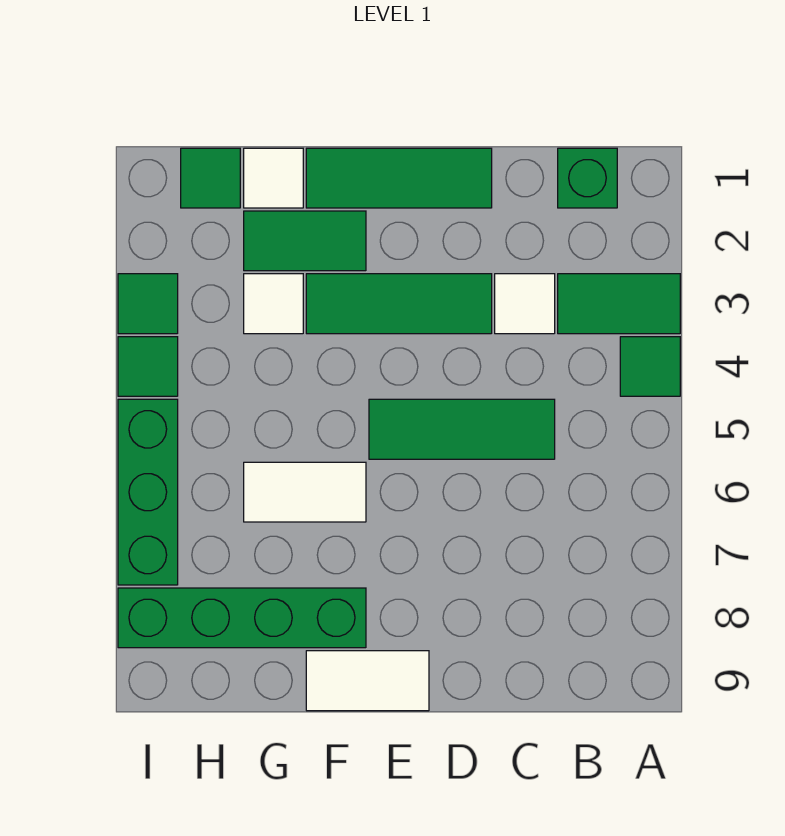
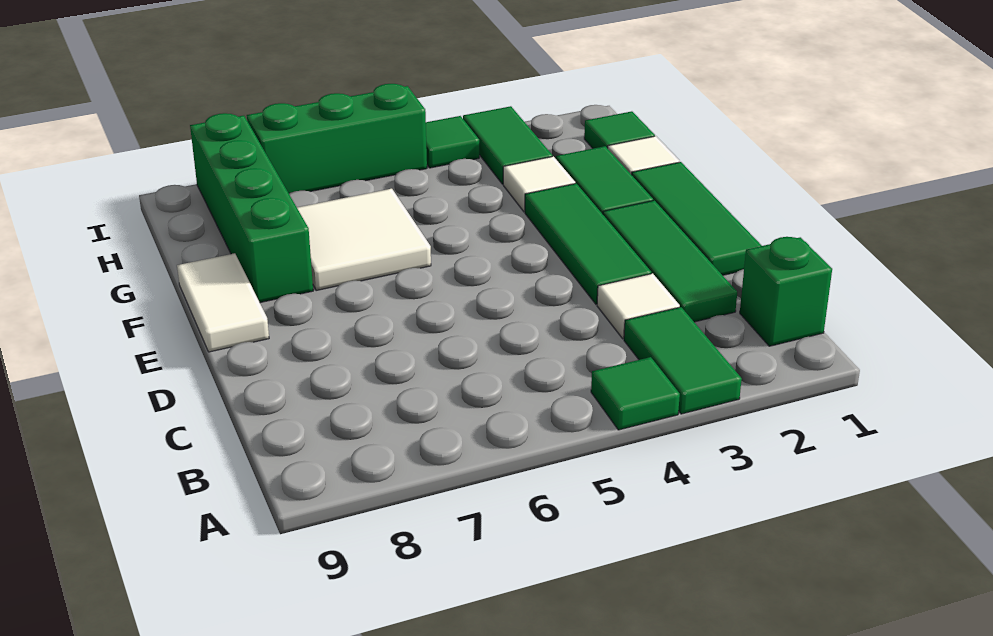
green 1x3 tile [369,399,555,459] -> green 1x3 tile moved to [603,200,737,322]
white 1x2 tile [244,462,366,522] -> white 2x2 tile [297,189,431,291]
green 1x1 tile [118,274,178,334] -> green 1x2 tile [463,106,552,184]

